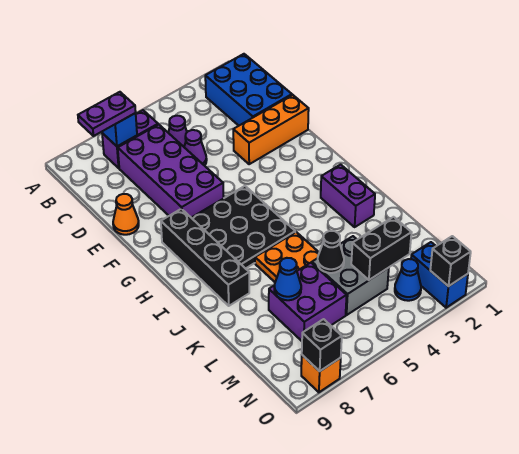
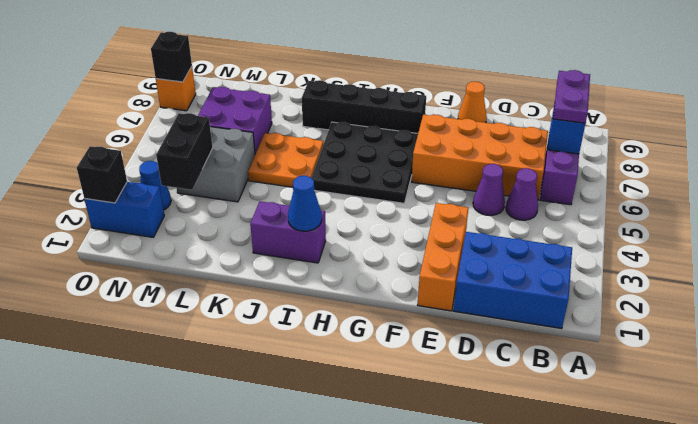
purple 2x4 brick [118,124,224,218] -> orange 2x4 brick [412,115,548,200]
black 1x1 cone [317,231,344,273] -> none
blue 1x1 cone [274,258,301,300] -> blue 1x1 cone moved to [288,176,322,231]

